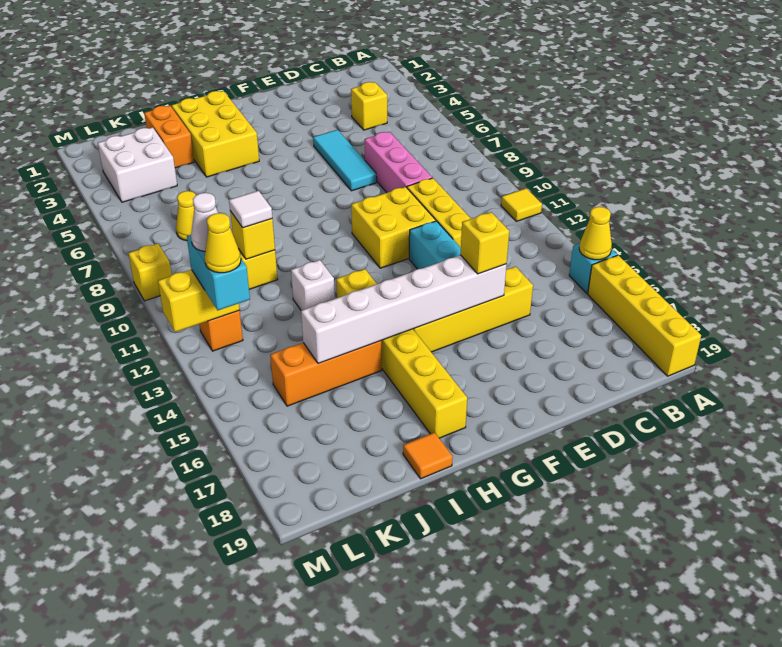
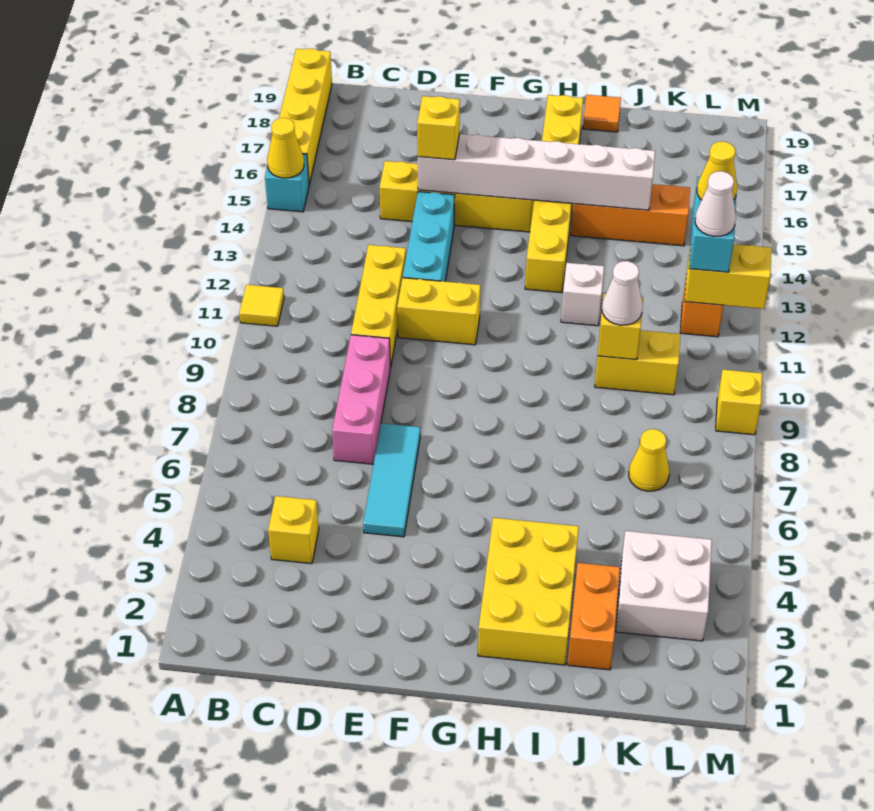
yellow 2x2 brick [351,187,436,268] -> yellow 1x2 brick [397,278,480,345]
white 1x1 tile [229,191,272,228] -> white 1x1 cone [602,261,643,325]

